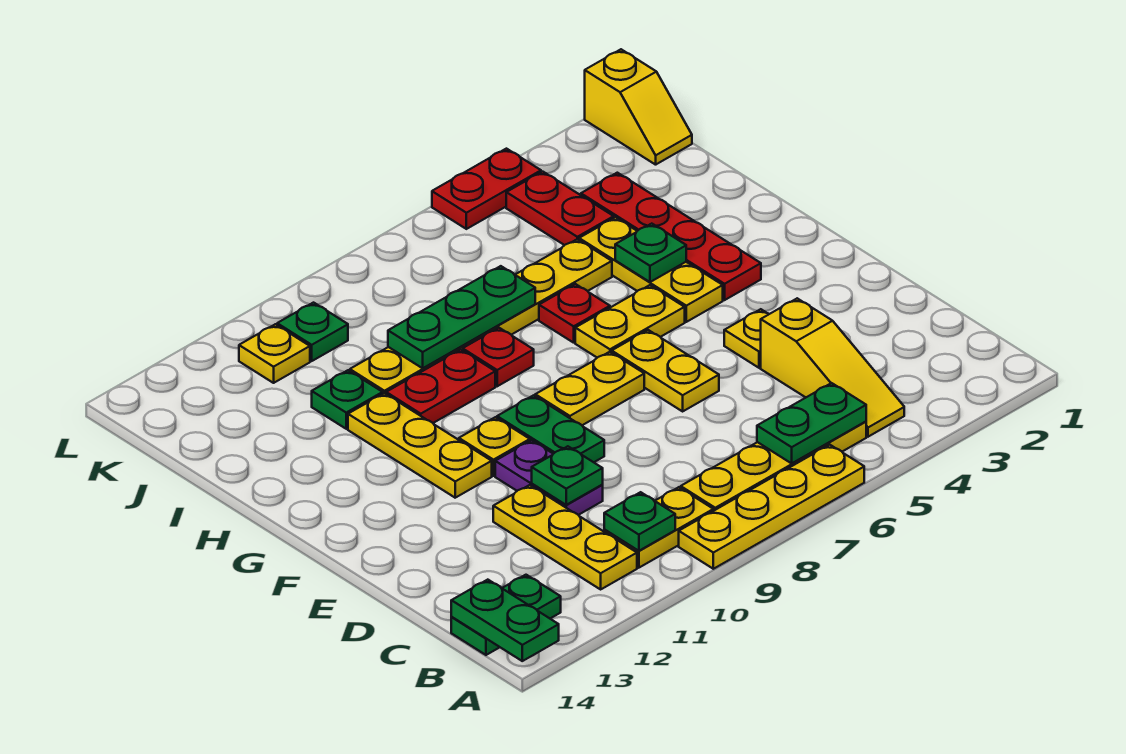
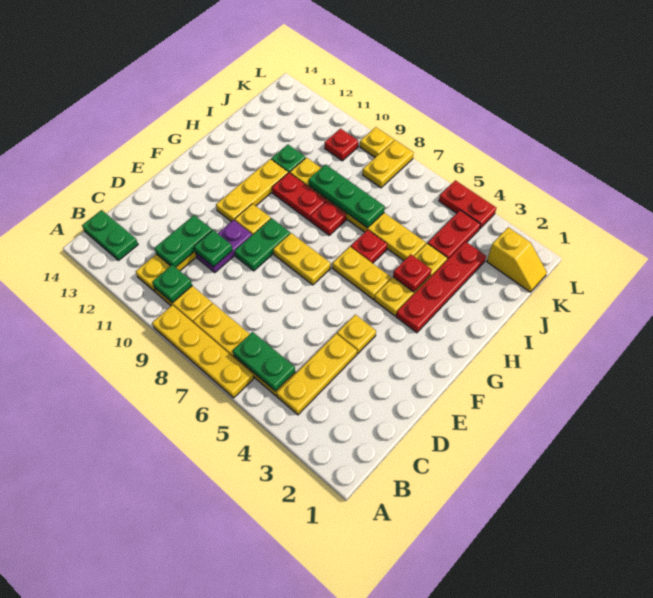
green 1x2 plate [451,580,559,661] -> green 1x2 plate moved to [154,215,212,267]
yellow 1x3 slope [761,298,904,437] -> yellow 1x3 plate [277,334,357,415]
yellow 1x2 plate [612,330,719,411] -> yellow 1x2 plate moved to [363,140,414,188]
green 1x1 plate [615,224,686,282] -> red 1x1 plate [393,254,432,292]
yellow 1x2 slope [585,49,692,165] -> yellow 1x2 slope turned to [487,227,547,292]
green 1x1 plate [277,303,348,361] -> red 1x1 plate [325,129,358,161]
yellow 1x1 plate [239,324,310,383] -> yellow 1x1 plate moved to [360,127,394,157]

